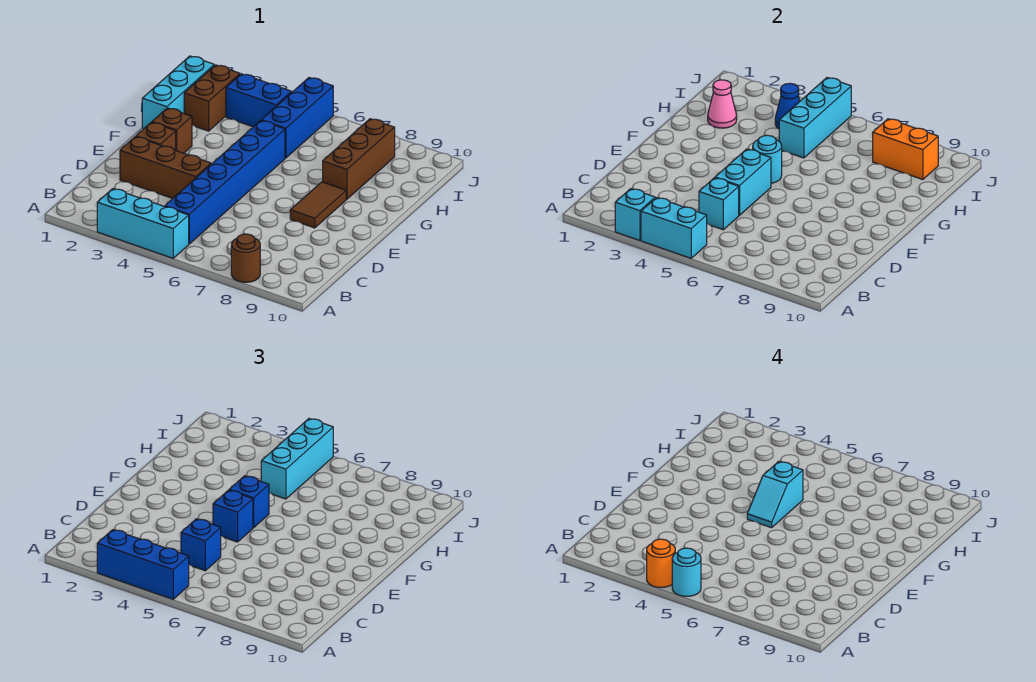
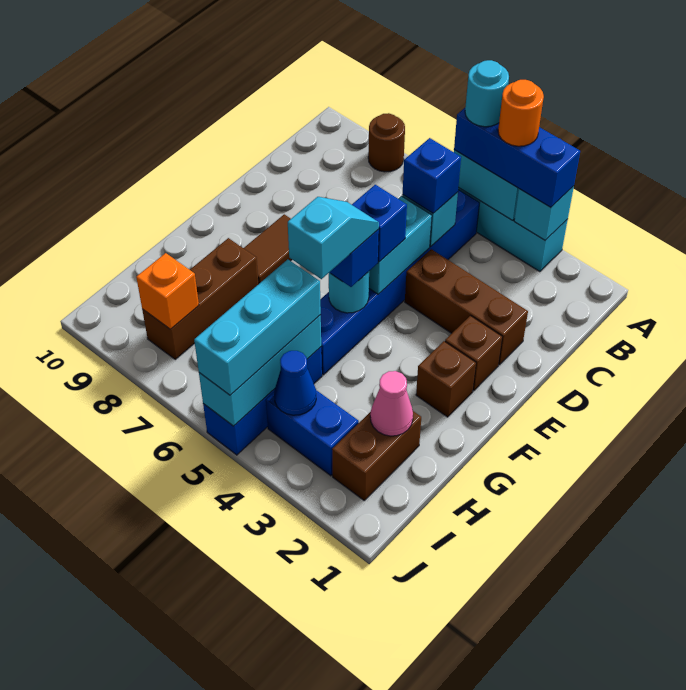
cyan 1x3 brick [142,56,214,128] -> none
orange 1x2 brick [873,119,938,180] -> orange 1x1 brick [136,253,199,329]

